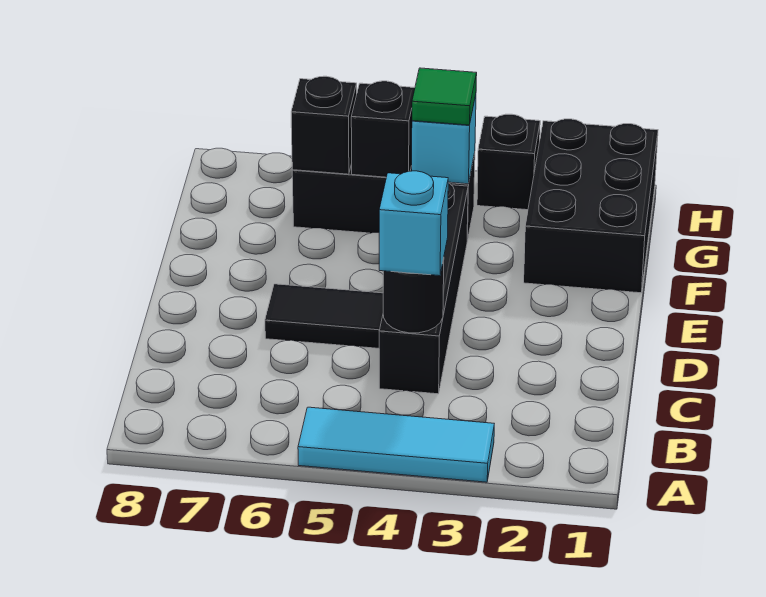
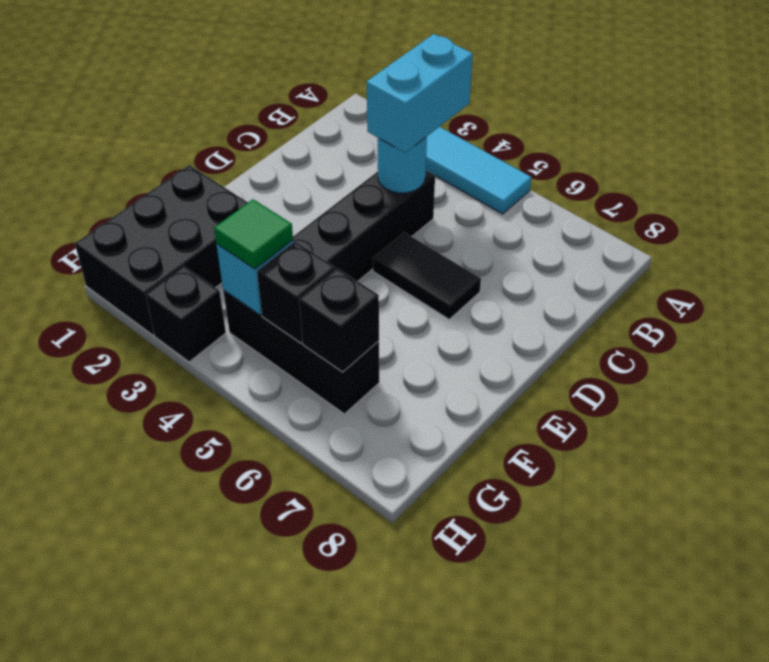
black 1x1 round brick [383,259,444,333] -> cyan 1x1 round brick [378,137,427,193]
cyan 1x1 brick [379,171,448,276] -> cyan 1x2 brick [367,34,473,153]

